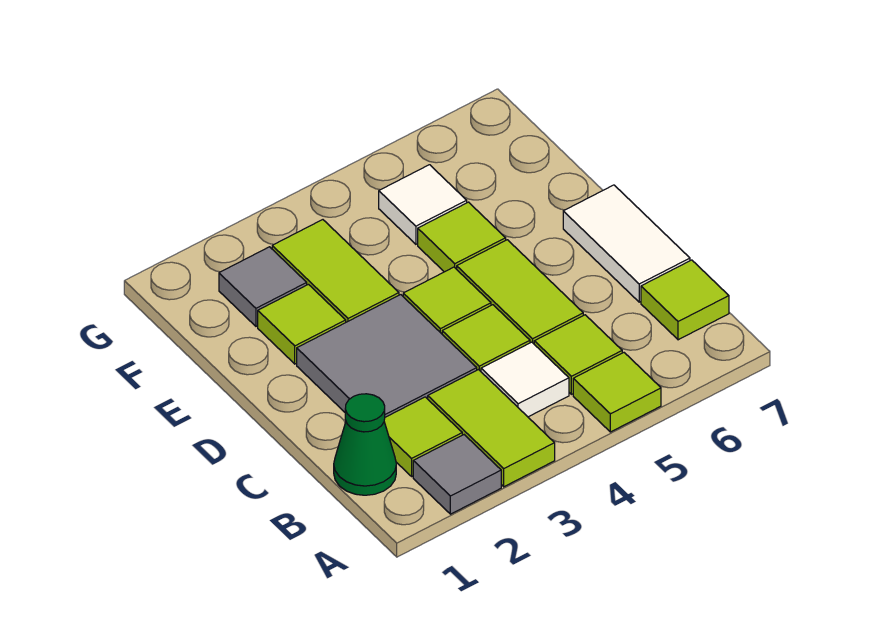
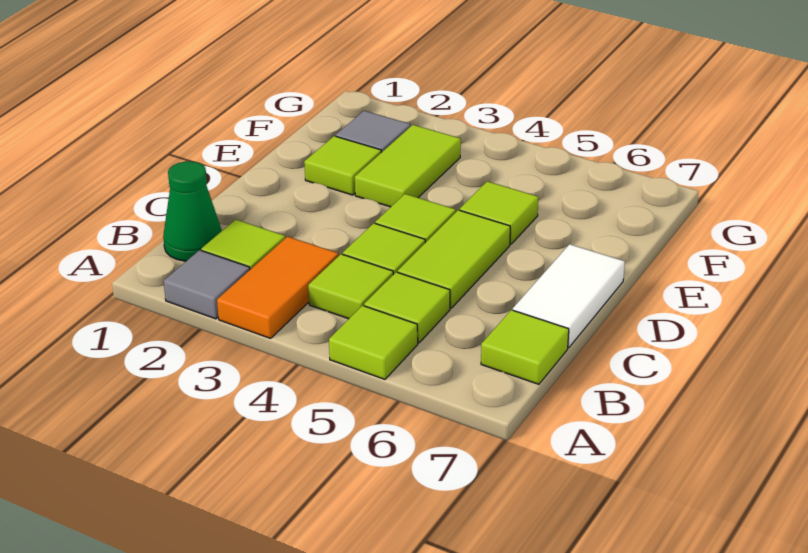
lime 1x2 tile [428,370,555,487] -> orange 1x2 tile [217,236,338,338]
white 1x1 tile [481,342,569,417] -> lime 1x1 tile [308,254,393,319]
grey 2x2 tile [297,295,477,417] -> none
white 1x1 tile [379,165,467,244] -> none

